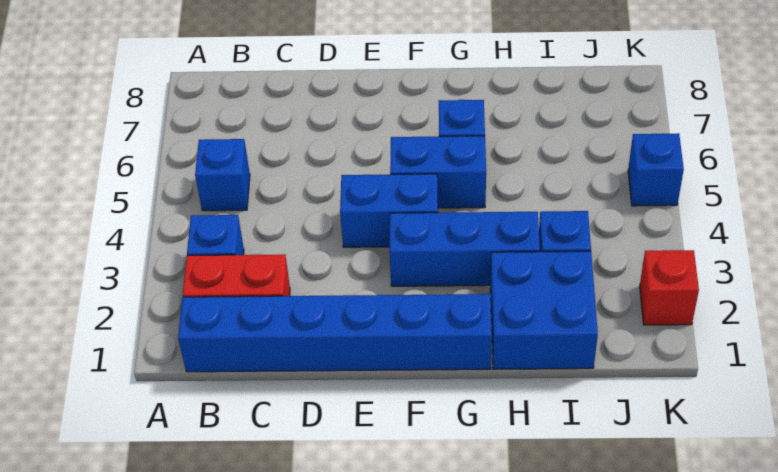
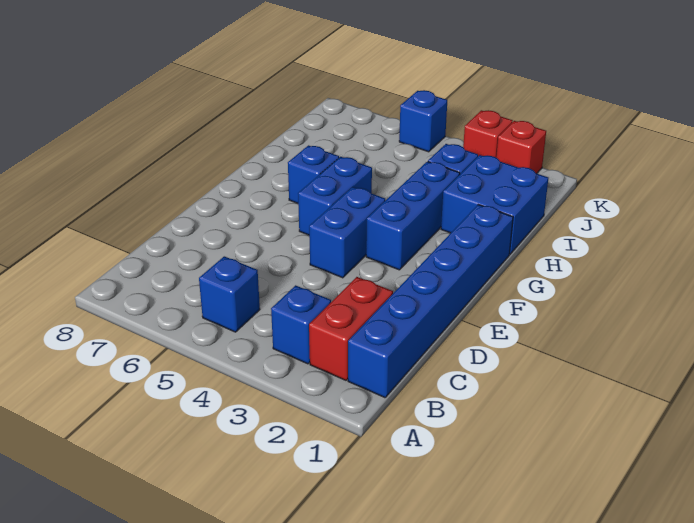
none -> red 1x1 brick [463,110,513,157]

